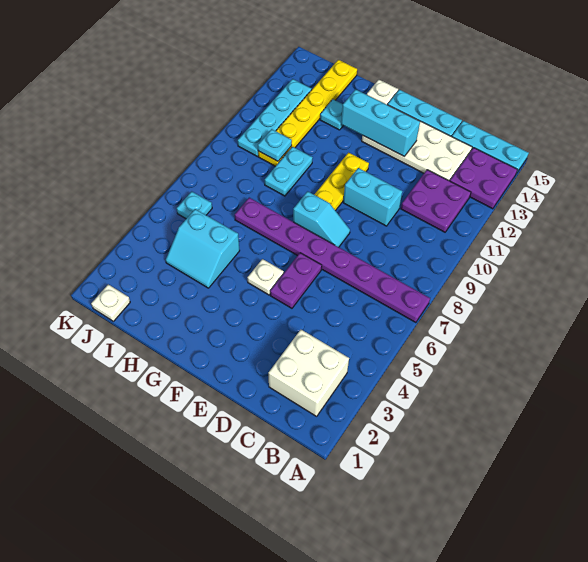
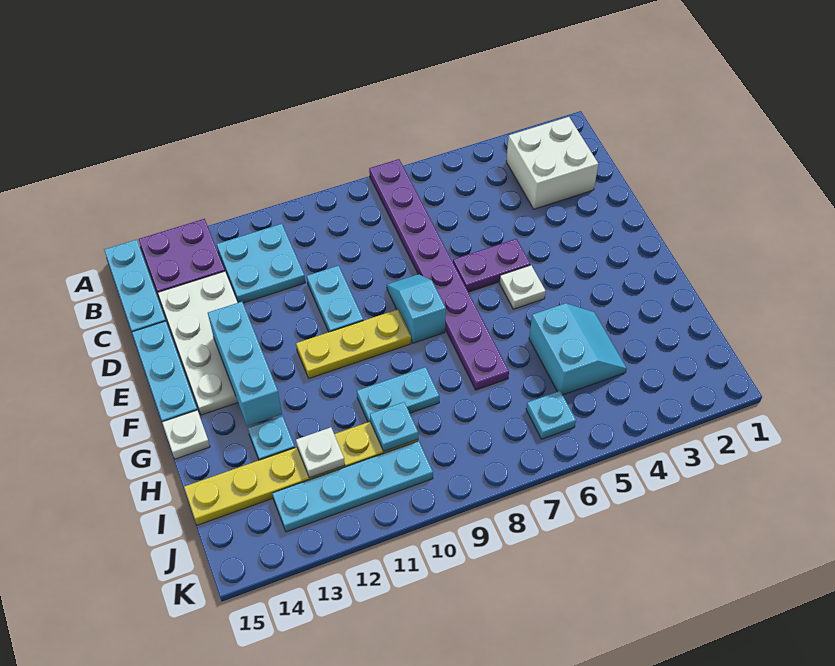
purple 2x2 plate [401,170,471,232] -> cyan 2x2 plate [217,224,305,303]
cyan 1x2 brick [343,168,402,226] -> cyan 1x2 plate [307,266,363,332]
white 1x1 plate [91,284,130,321] -> white 1x1 plate moved to [296,427,345,478]

